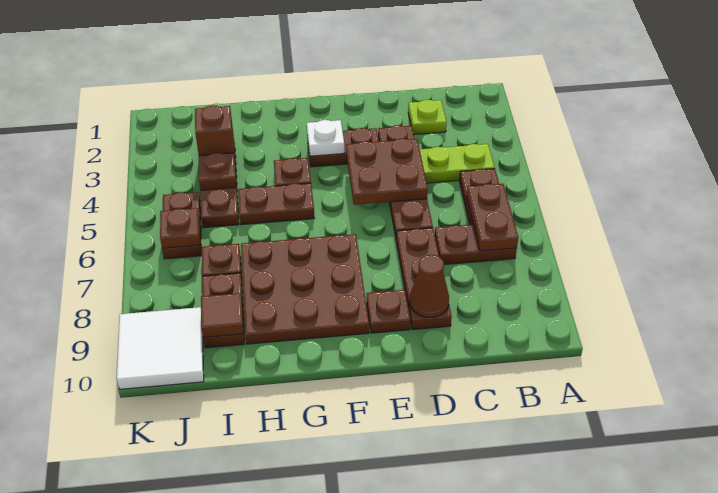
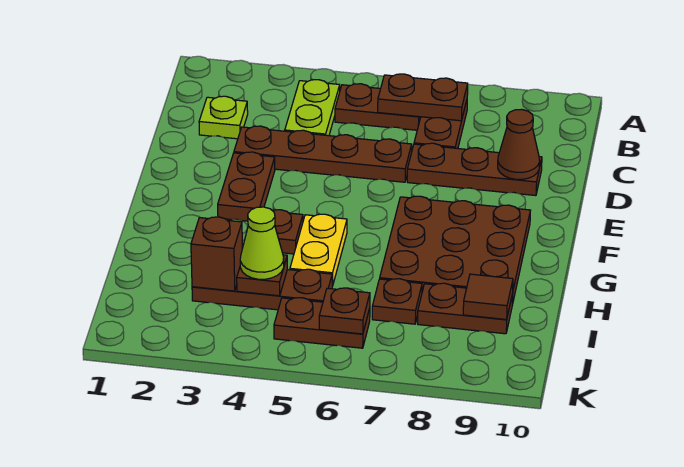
brown 2x2 plate [346,139,428,205] -> none
brown 1x1 plate [367,290,410,333] -> none
white 1x1 plate [307,120,344,156] -> none
brown 1x2 plate [238,183,314,225] -> yellow 1x2 plate [290,214,347,286]
none -> lime 1x1 cone [240,207,284,279]
white 2x2 tile [117,307,204,389] -> none

